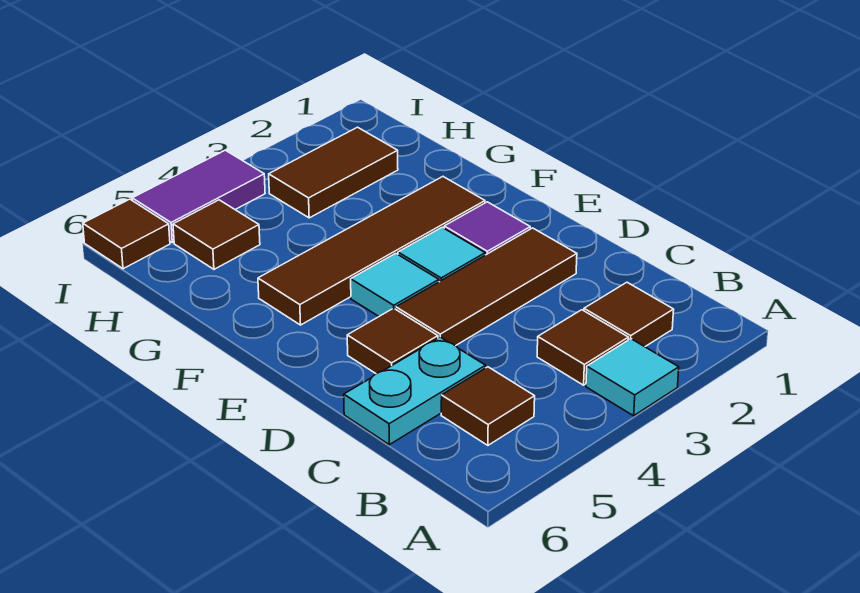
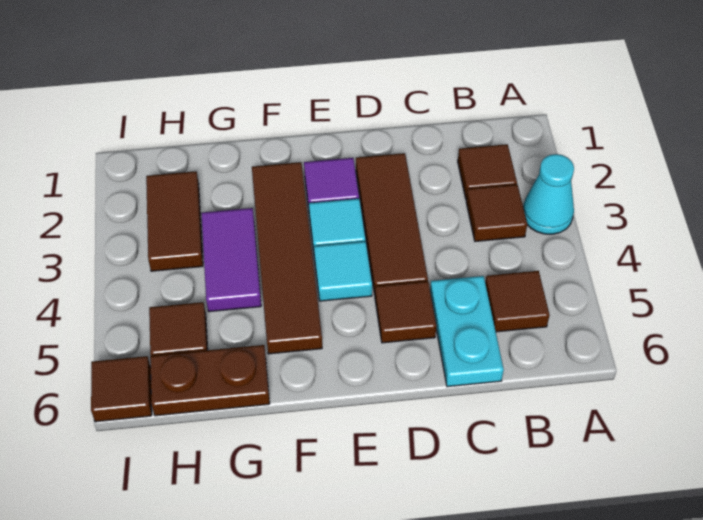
cyan 1x1 tile [586,339,679,416] -> cyan 1x1 cone [523,154,574,234]
none -> brown 1x2 plate [150,345,270,416]
purple 1x2 tile [132,150,265,243] -> purple 1x2 tile moved to [201,208,261,312]

